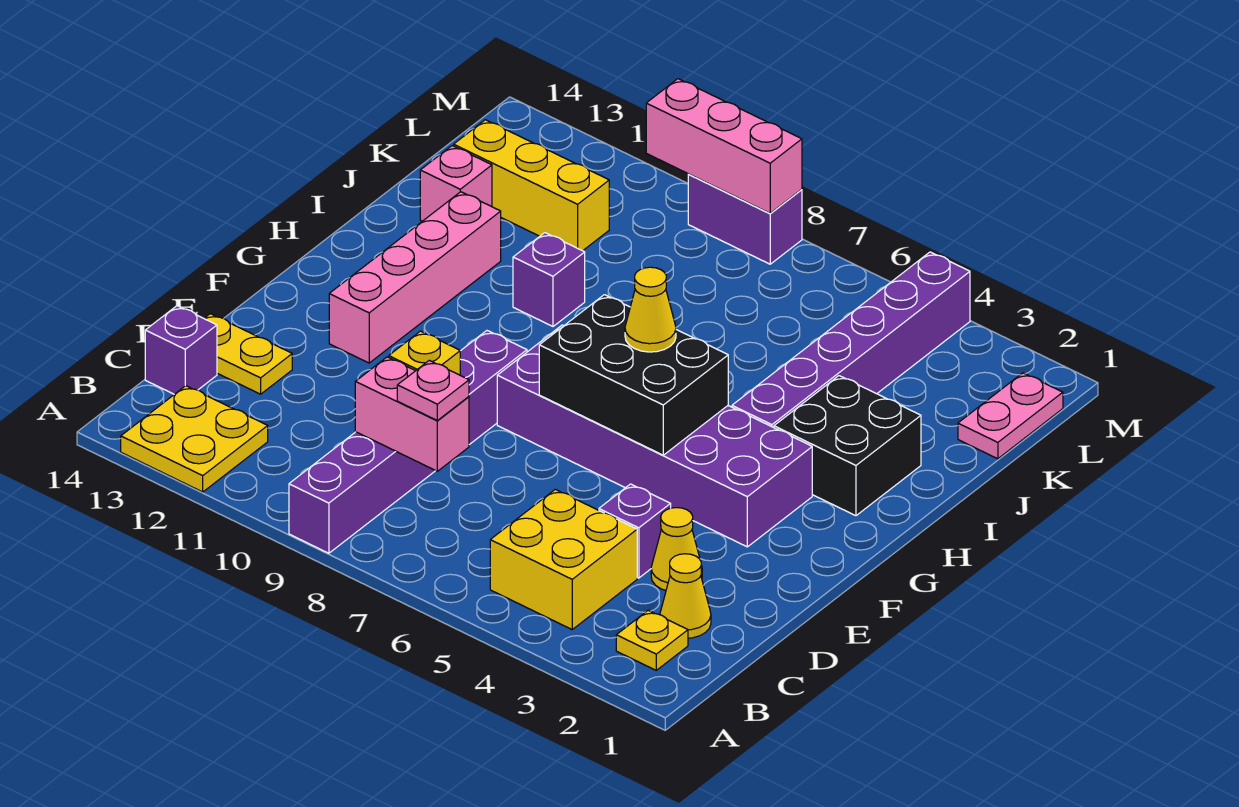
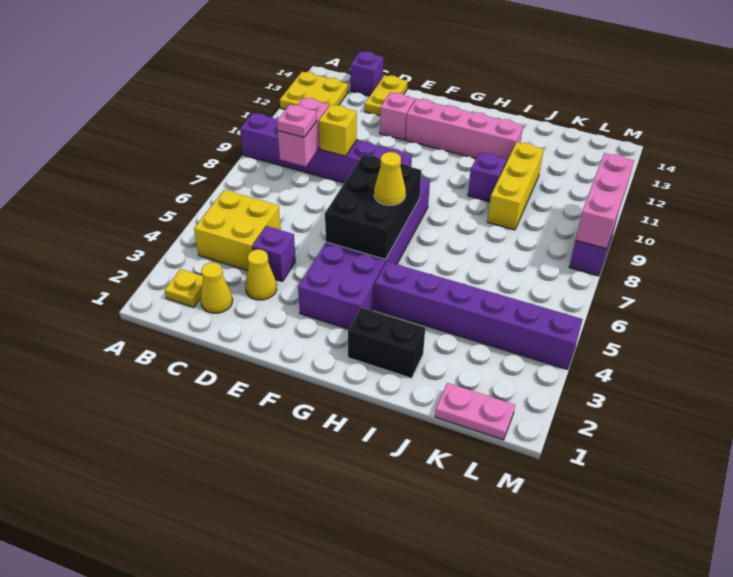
black 2x2 brick [774,376,921,516] -> black 1x2 brick [348,308,425,378]
pink 1x1 brick [420,146,492,221] -> pink 1x1 brick moved to [380,92,415,140]
yellow 1x3 brick [454,120,609,251] -> yellow 1x3 brick moved to [487,142,544,230]

